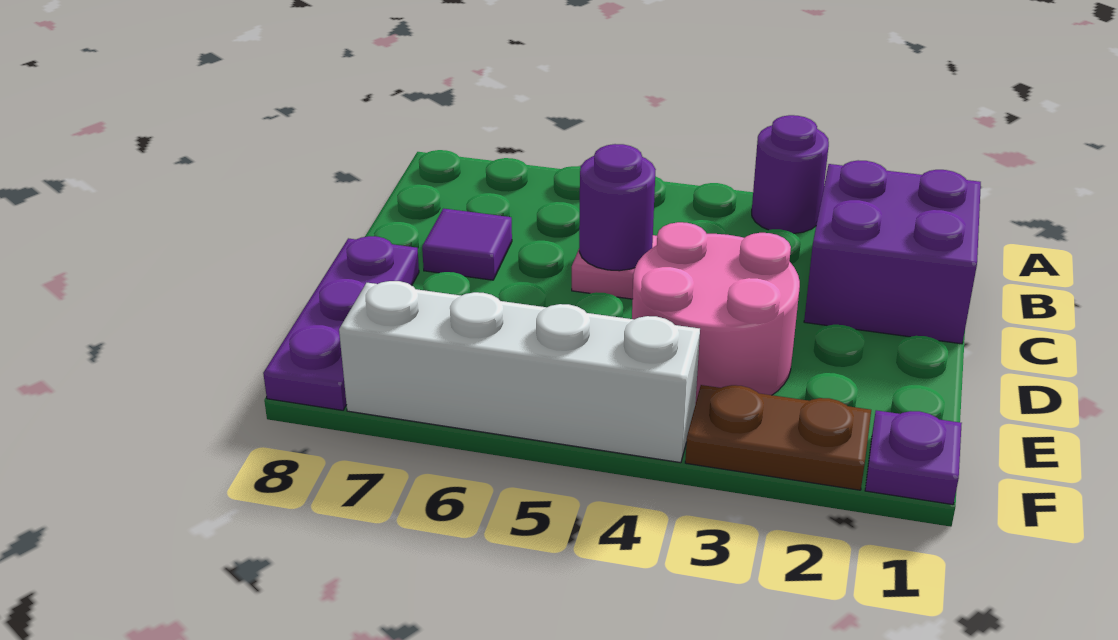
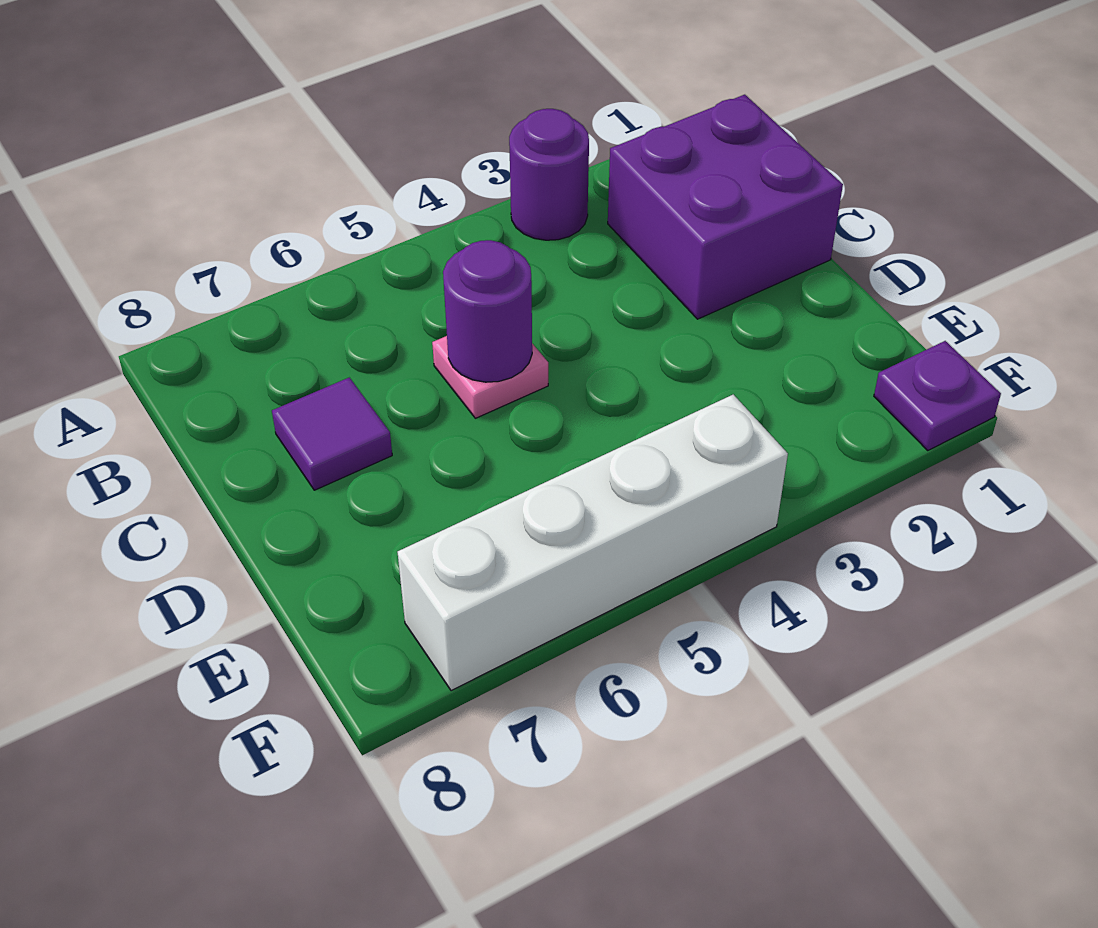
pink 2x2 round brick [632,222,800,404] -> none
purple 1x3 plate [263,236,419,410] -> none
brown 1x2 plate [685,385,871,490] -> none

